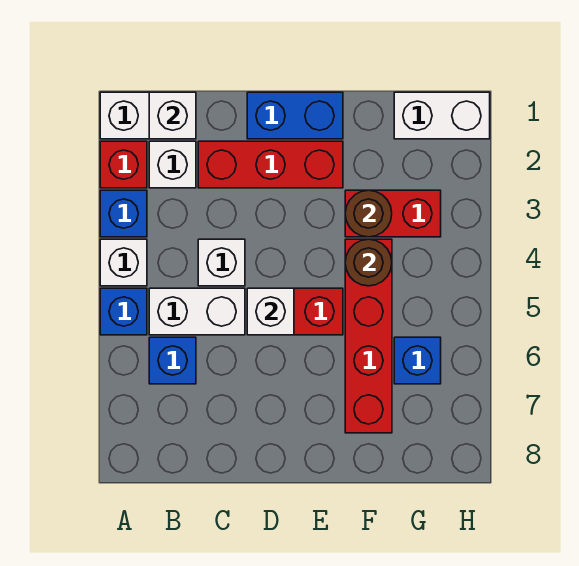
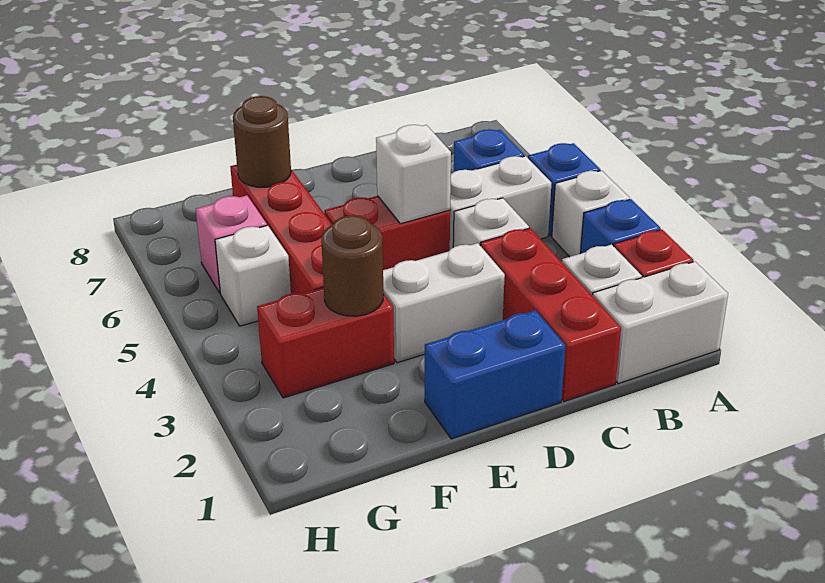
white 1x1 brick [149,92,196,139] -> white 1x1 brick moved to [215,225,291,326]
red 1x3 brick [198,141,343,188] -> red 1x3 brick turned to [480,228,621,401]
brown 1x1 round brick [345,239,392,286] -> brown 1x1 round brick moved to [233,96,291,187]
white 1x2 brick [394,92,490,139] -> white 1x2 brick moved to [383,243,505,363]
blue 1x1 brick [394,337,441,384] -> pink 1x1 brick [196,195,267,293]

